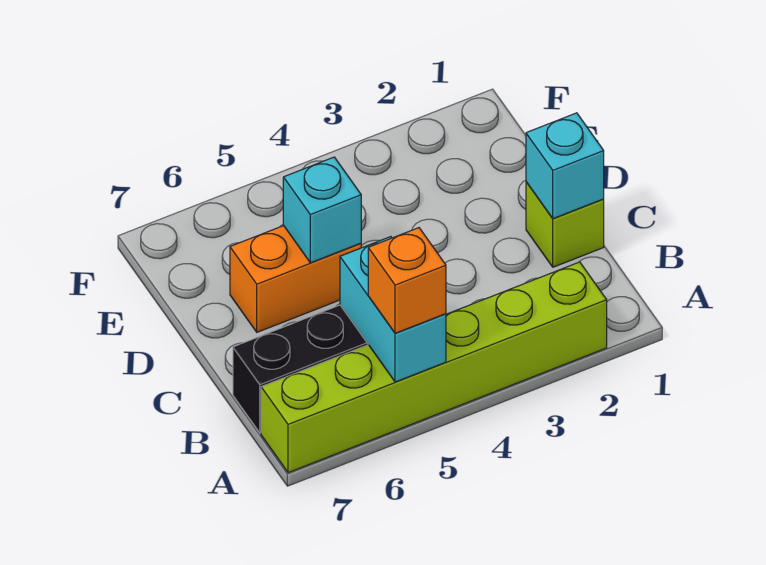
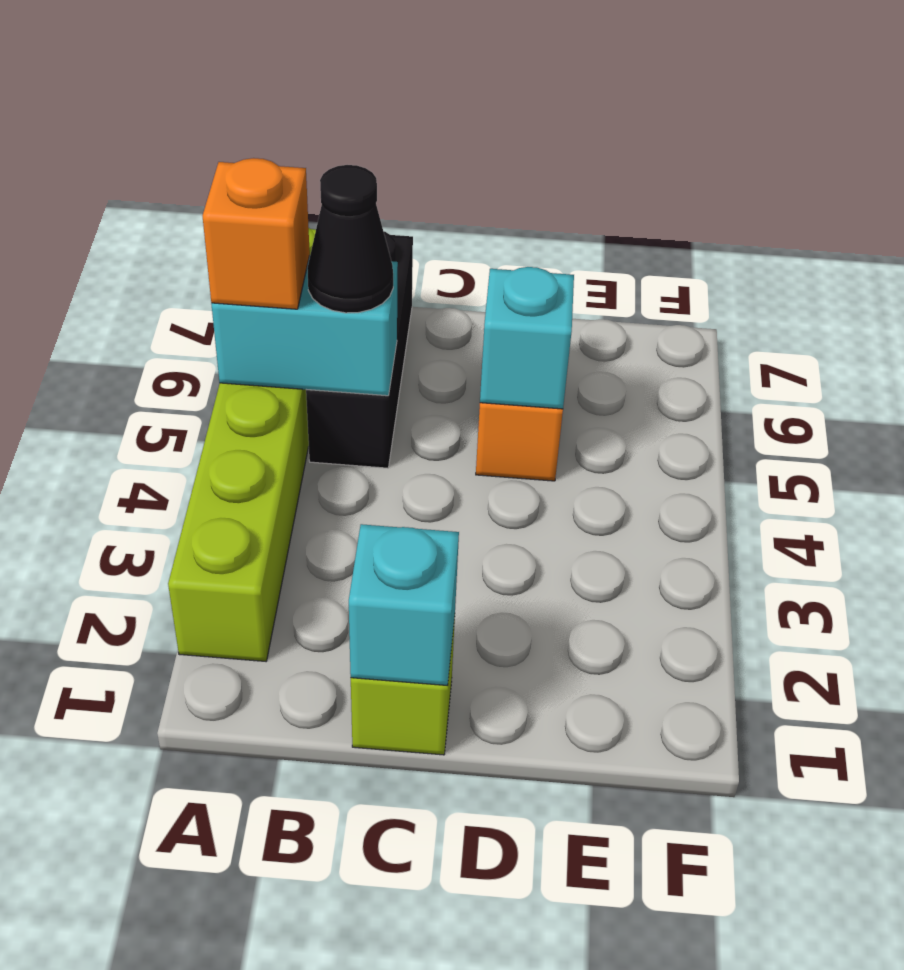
none -> black 1x1 cone [307,165,393,313]

